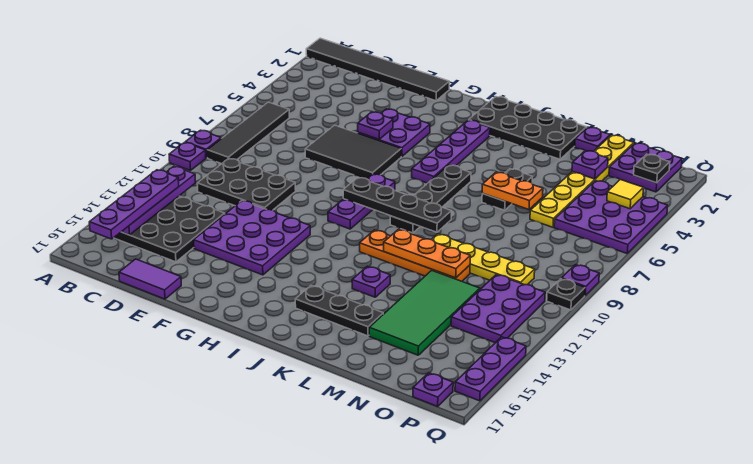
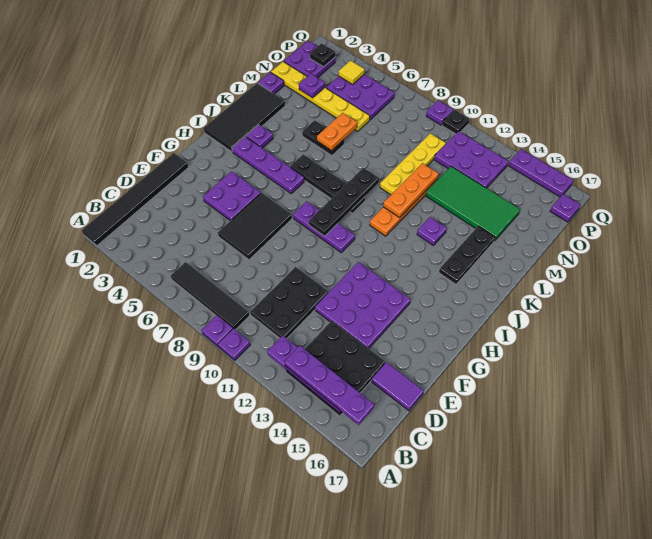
purple 1x2 tile [119,259,181,299] -> purple 1x2 tile turned to [372,362,424,411]
purple 1x1 plate [358,112,393,139] -> purple 1x1 plate moved to [246,125,273,148]
black 2x4 plate [469,97,587,159] -> black 2x4 tile [204,83,285,152]
purple 3x3 plate [554,181,668,253] -> purple 2x3 plate [327,75,394,120]

